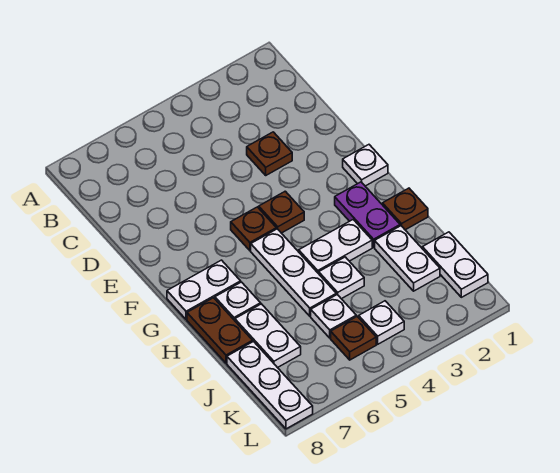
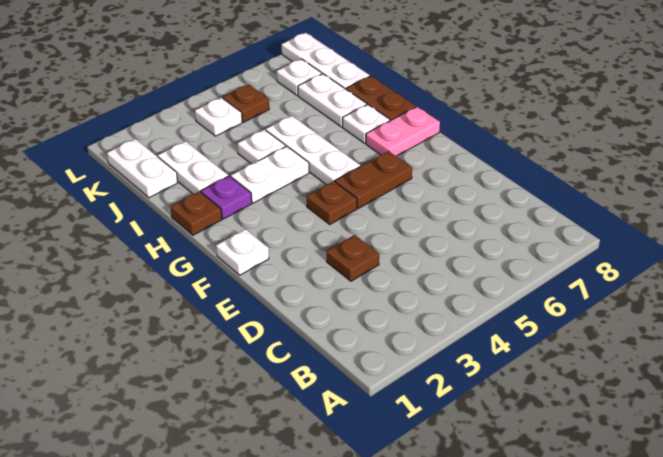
brown 1x1 plate [231,207,276,250] -> brown 1x2 plate [335,151,412,208]
purple 1x2 plate [335,182,400,247] -> purple 1x1 plate [201,176,252,219]
white 1x2 plate [167,260,241,319] -> pink 1x2 plate [366,107,440,156]
white 1x1 plate [311,295,356,338] -> white 1x1 plate moved to [277,59,322,96]

